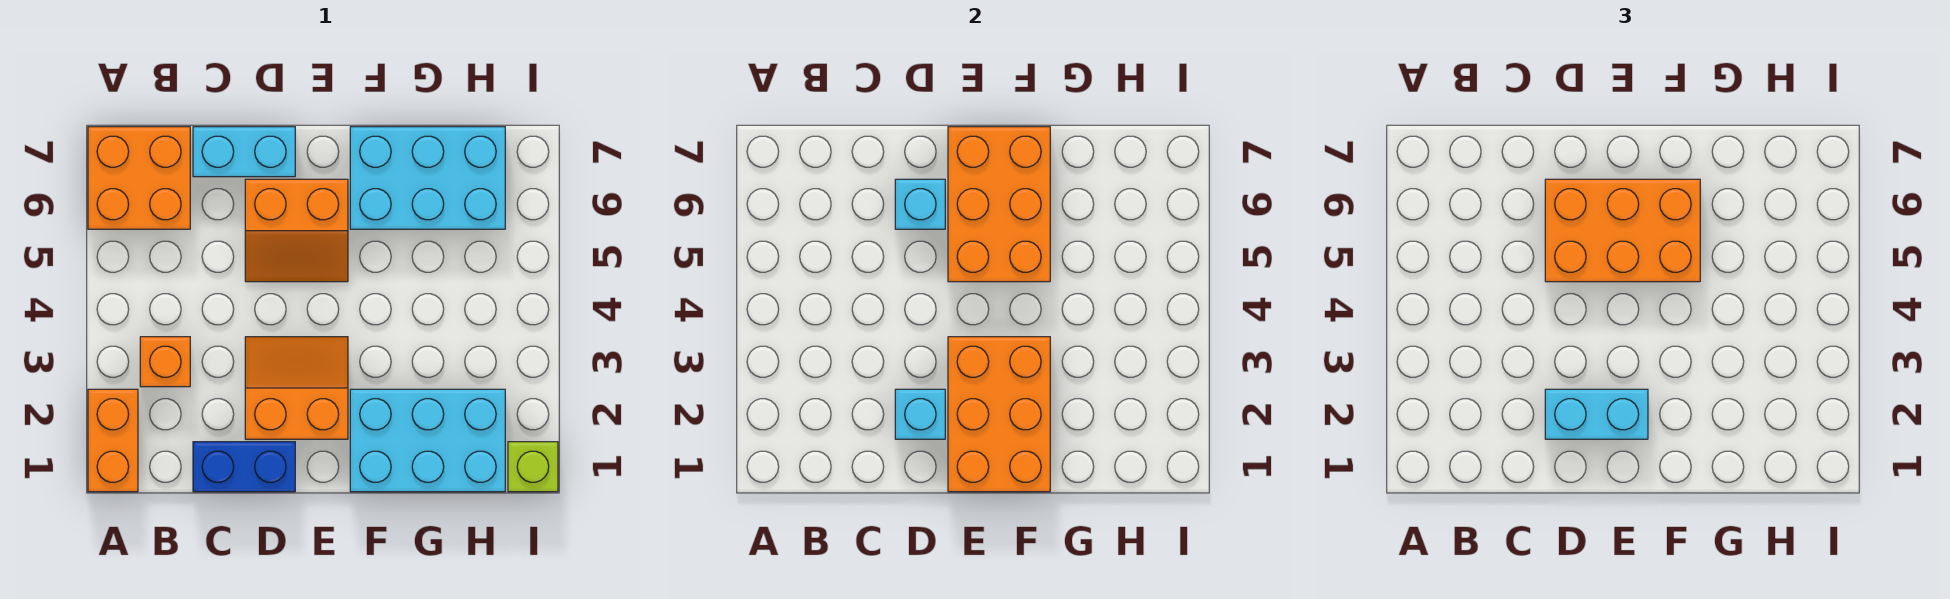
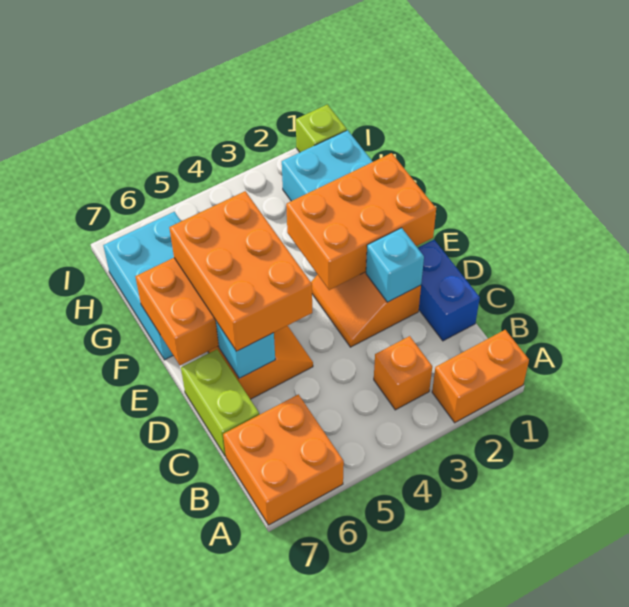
cyan 1x2 brick [193,127,295,177] -> lime 1x2 brick [181,349,259,456]
cyan 1x2 brick [1545,389,1648,439] -> none

